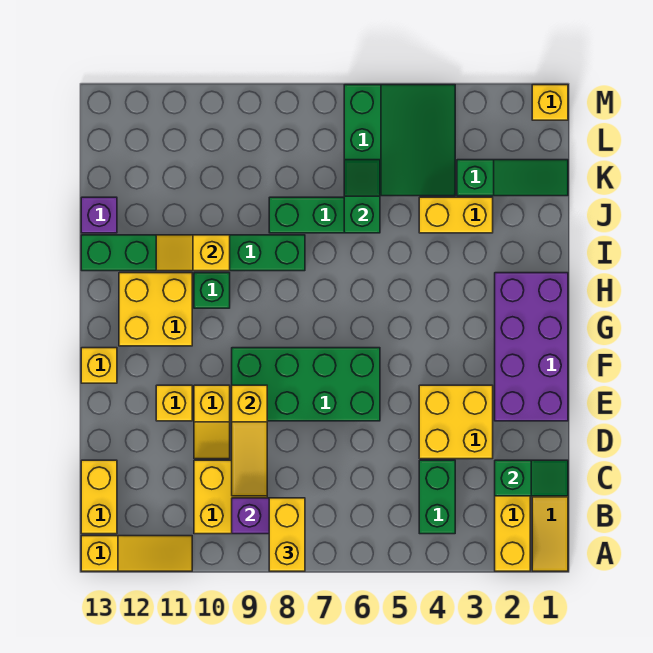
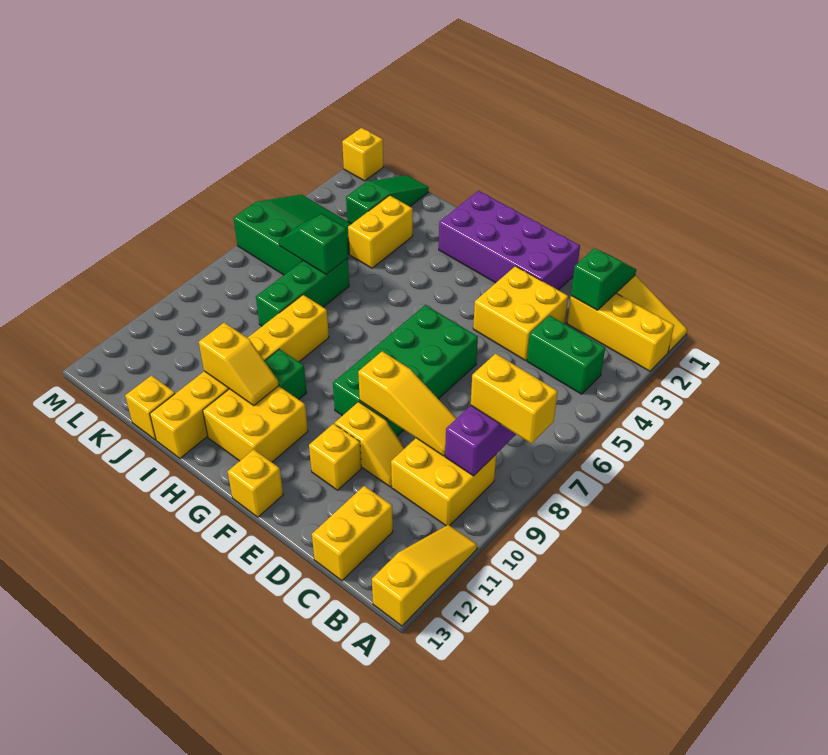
yellow 1x2 brick [81,460,117,534] -> yellow 1x2 brick turned to [312,486,393,581]
green 1x6 brick [81,235,305,271] -> yellow 1x6 brick [150,295,329,458]
yellow 1x2 slope [156,235,230,271] -> yellow 1x2 slope turned to [199,323,279,406]
purple 1x1 brick [81,197,117,233] -> yellow 1x1 brick [125,375,175,440]

